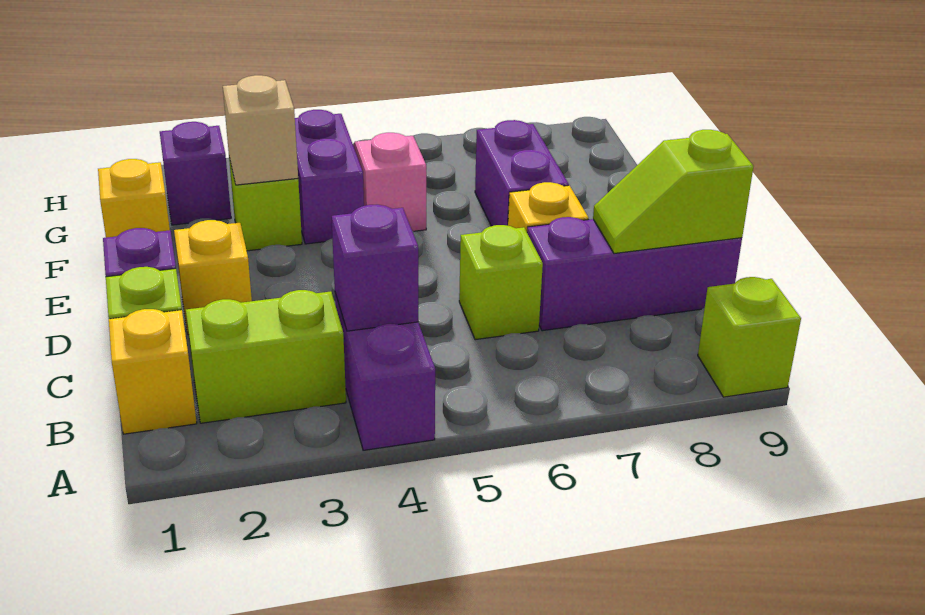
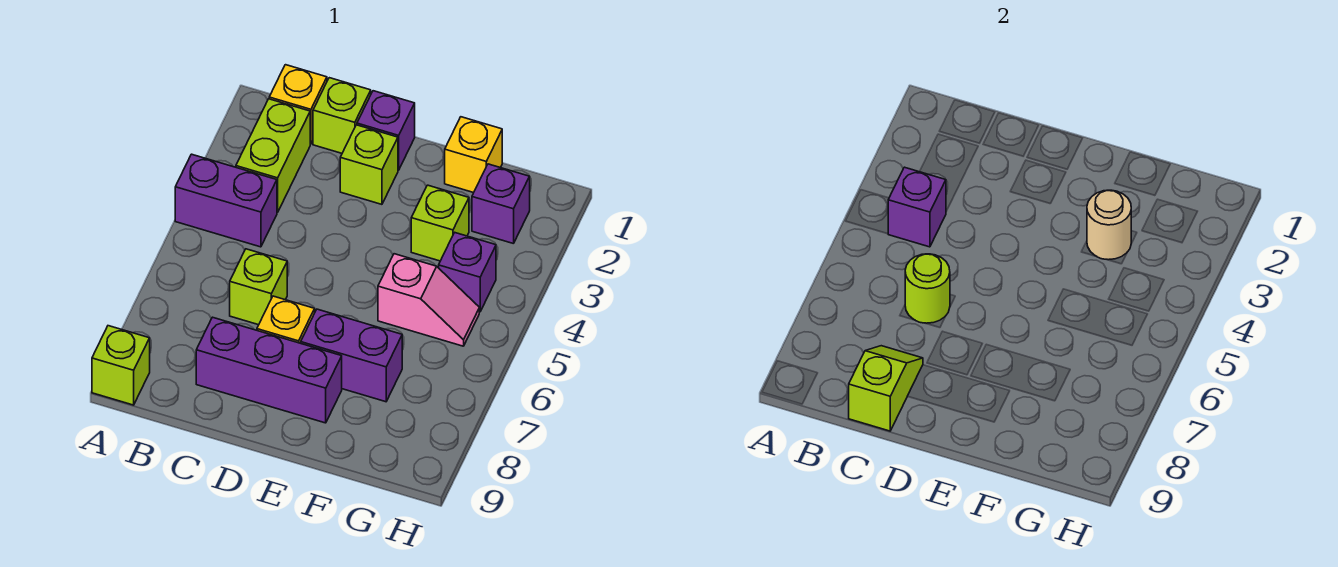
none -> lime 1x1 round brick [905,254,950,323]
purple 1x3 brick [527,217,742,331] -> purple 1x3 brick turned to [196,317,342,423]
yellow 1x1 brick [174,220,252,335] -> lime 1x1 brick [340,125,398,204]
tan 1x1 brick [223,75,298,185] -> tan 1x1 round brick [1087,190,1132,260]
purple 1x2 brick [295,110,364,244] -> purple 1x1 brick [439,233,496,312]

